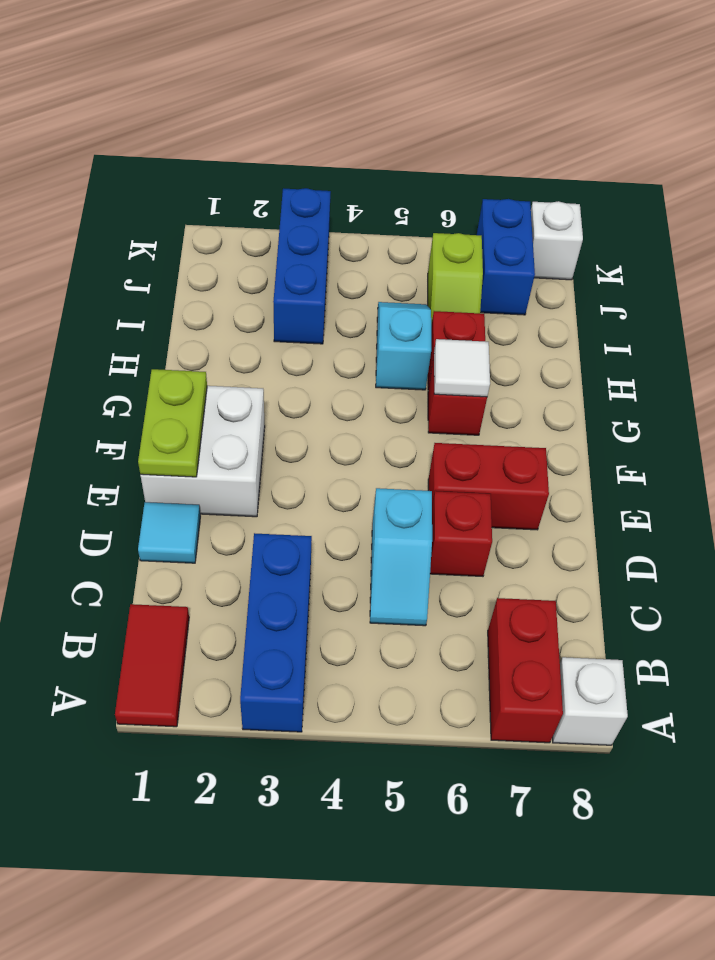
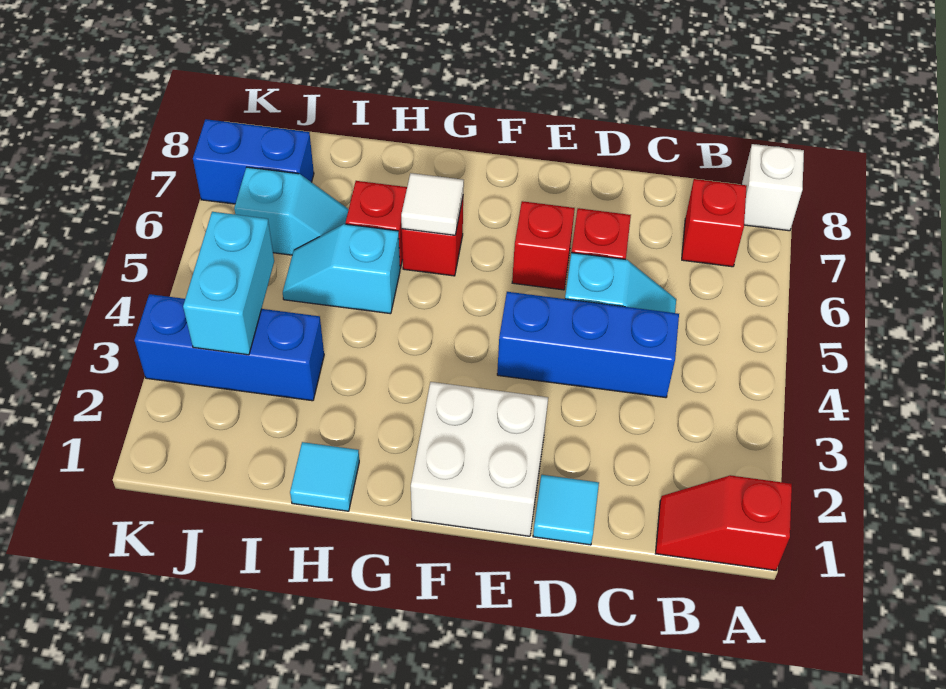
red 1x2 tile [115,604,189,727] -> red 1x2 slope [655,475,792,570]
blue 1x3 brick [240,533,312,732] -> blue 1x3 brick moved to [497,292,679,398]
red 1x2 brick [488,598,563,743] -> red 1x1 brick [682,179,747,267]
lime 1x2 plate [138,369,207,477] -> none
red 1x2 brick [428,443,549,530] -> red 1x1 brick [512,201,575,290]
none -> cyan 1x1 tile [290,442,359,511]
lime 1x2 slope [428,233,483,326] -> cyan 1x2 slope [234,167,349,255]
none -> cyan 1x2 brick [183,212,274,355]
white 1x1 brick [531,201,583,280] -> none

